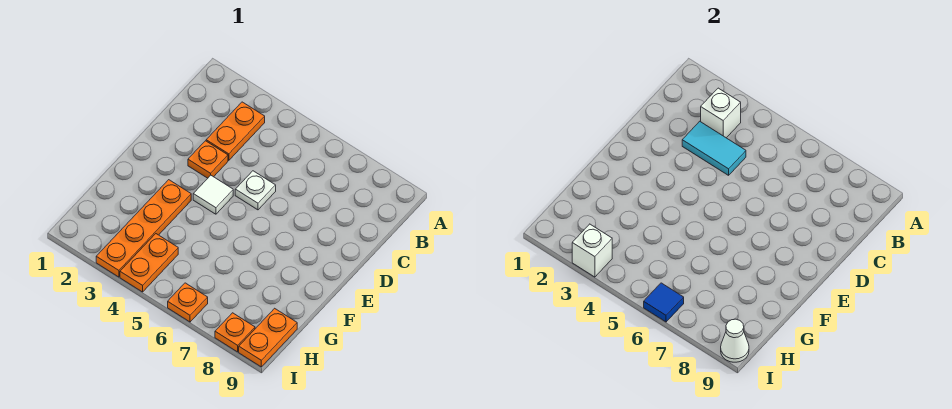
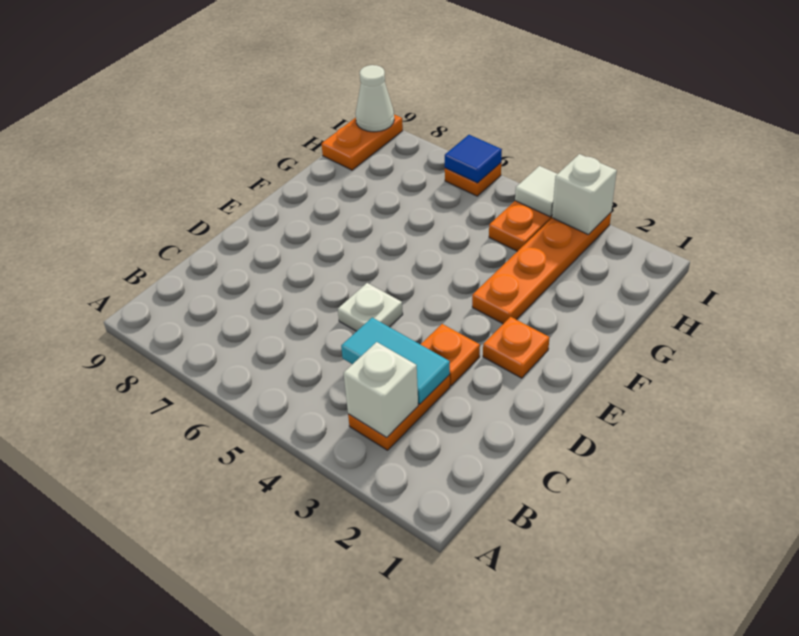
white 1x1 tile [193,175,233,214] -> white 1x1 tile moved to [515,166,557,217]
orange 1x1 plate [215,313,255,352] -> orange 1x1 plate moved to [483,317,550,378]

